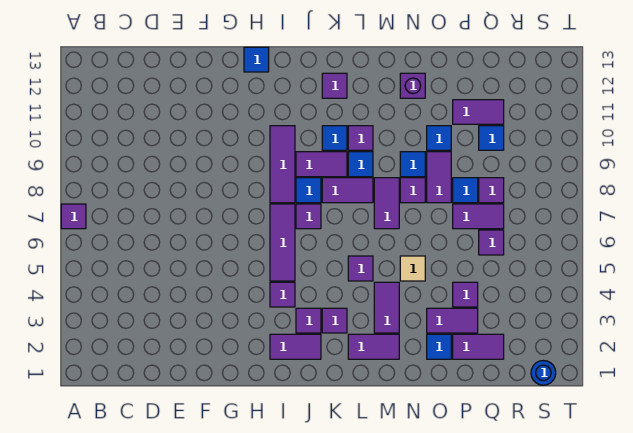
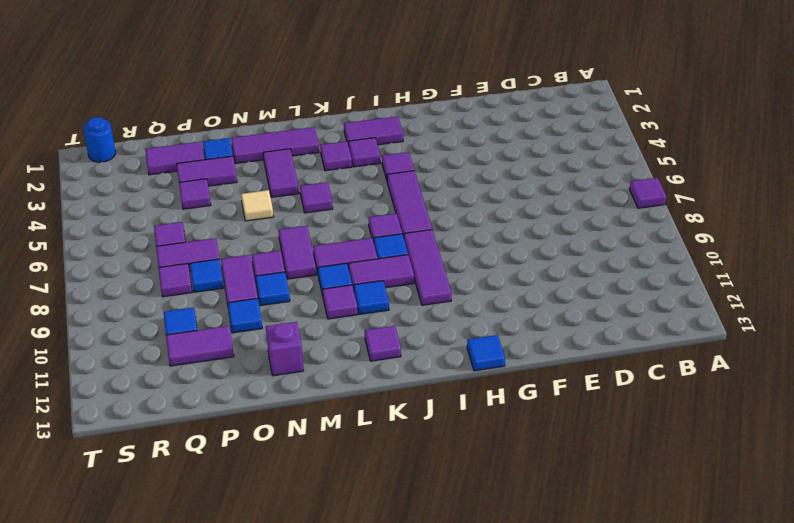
purple 1x2 tile [348,334,399,359] -> purple 1x3 tile [231,127,319,163]

